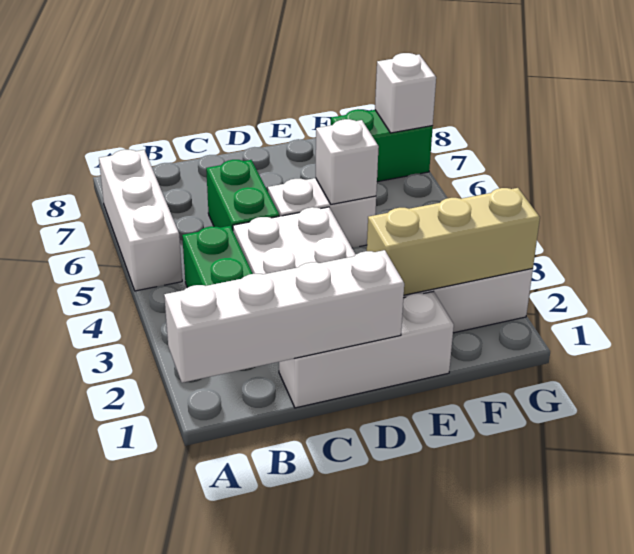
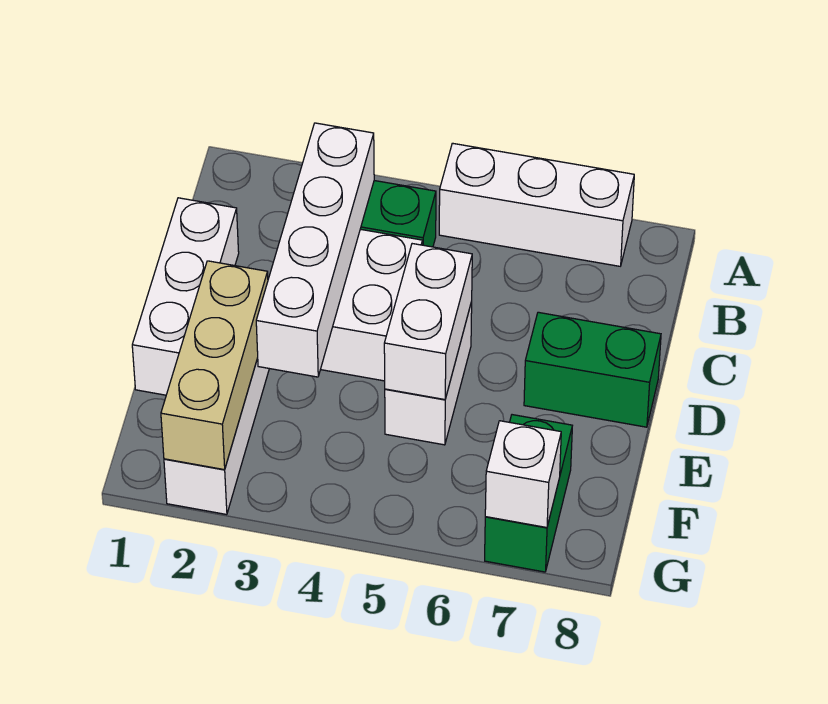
white 1x4 brick [164,250,404,383] -> white 1x4 brick moved to [256,123,374,377]
green 1x2 brick [206,160,280,230] -> green 1x2 brick moved to [524,312,661,427]
white 1x1 brick [316,119,379,204] -> white 1x2 brick [384,244,472,400]

